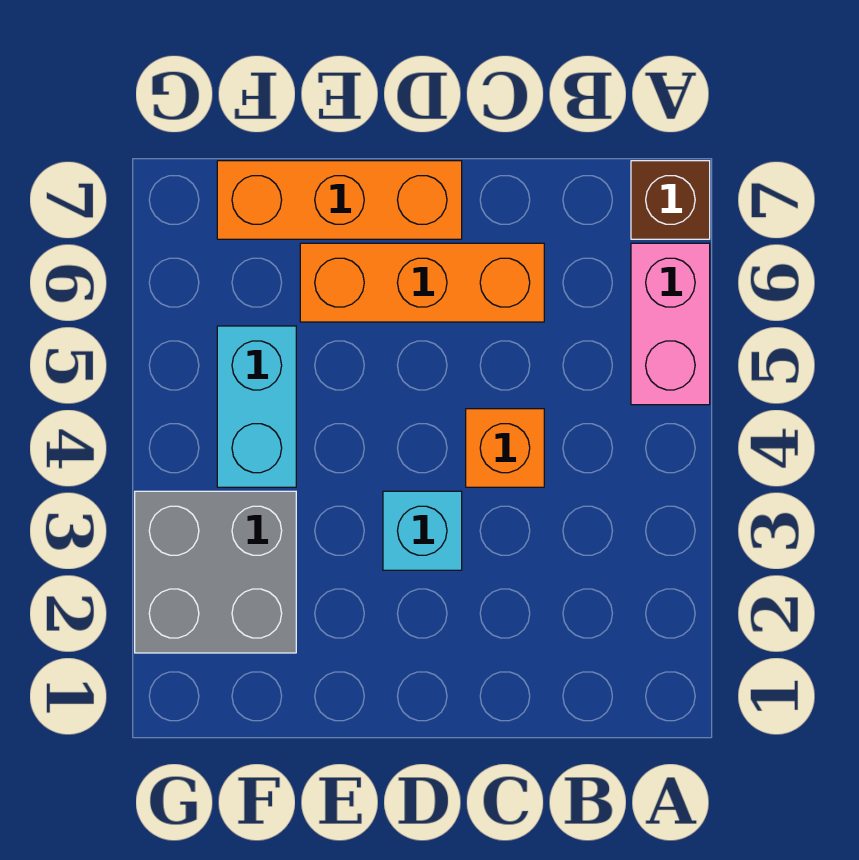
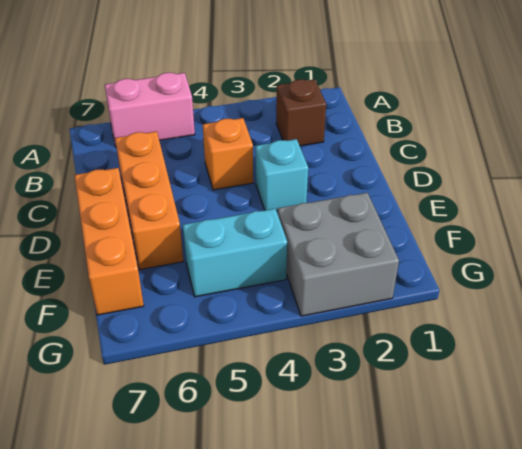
brown 1x1 brick [631,161,710,239] -> brown 1x1 brick moved to [276,79,326,146]

